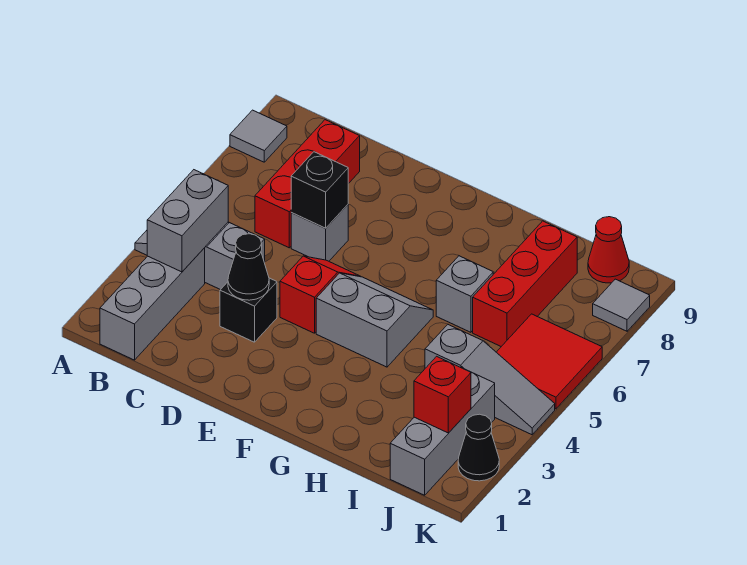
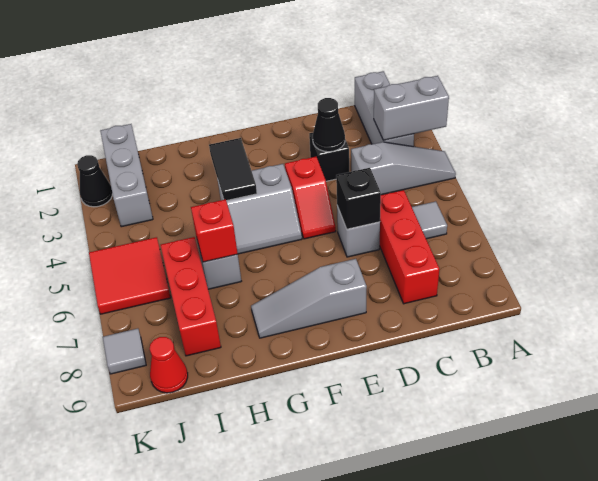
grey 1x1 tile [230,110,287,162] -> grey 1x1 tile moved to [412,201,447,239]
grey 1x2 brick [147,170,228,272] -> grey 1x2 brick turned to [374,76,449,140]
none -> black 1x2 tile [209,138,257,201]
grey 1x3 slope [425,325,555,435] -> grey 1x3 slope moved to [251,259,367,338]
red 1x1 brick [414,356,471,433] -> red 1x1 brick moved to [191,199,238,262]

